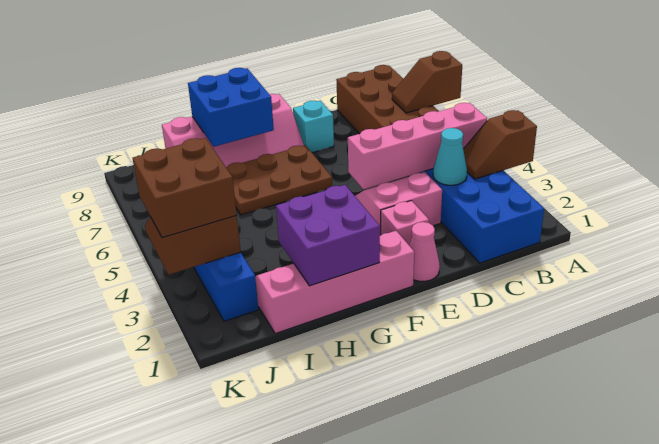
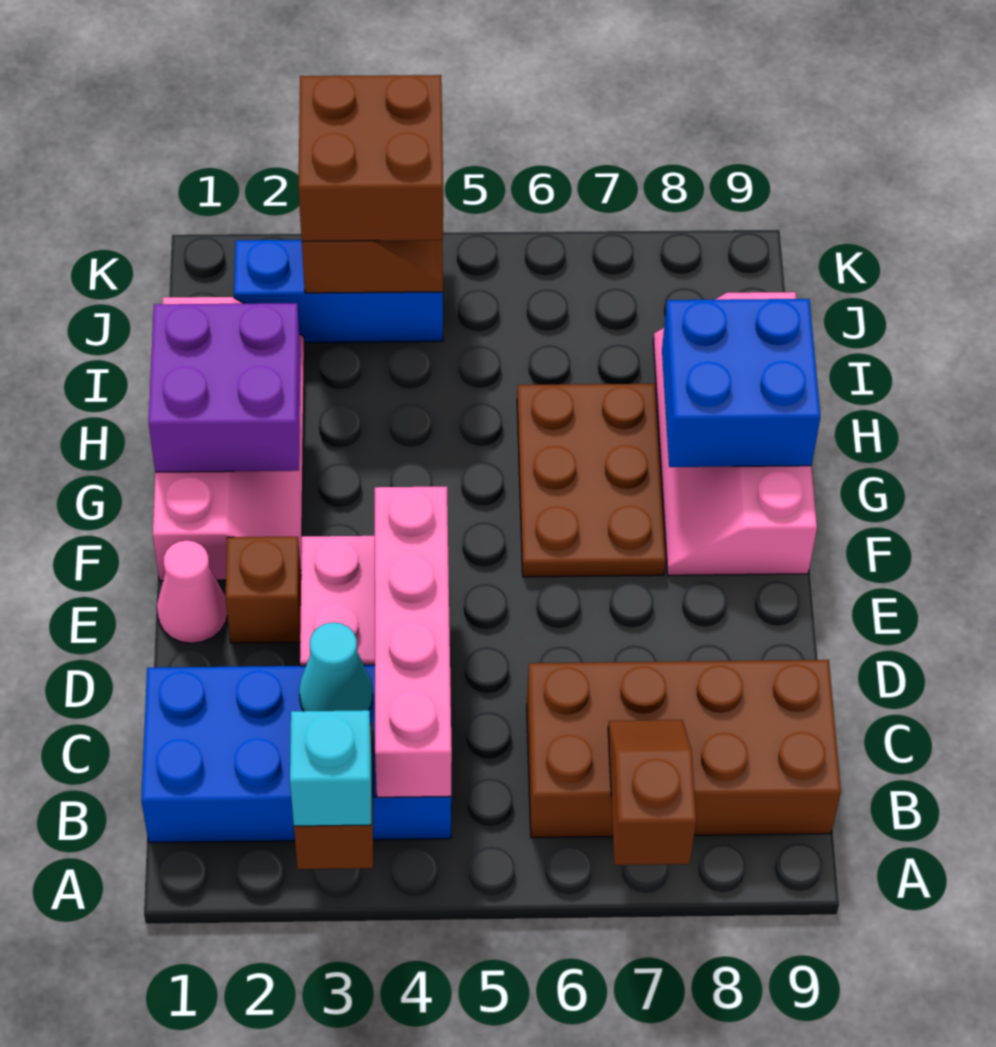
pink 1x1 brick [381,201,429,245] -> brown 1x1 brick [226,537,301,643]
cyan 1x1 brick [293,100,334,153] -> cyan 1x1 brick moved to [290,710,371,826]

